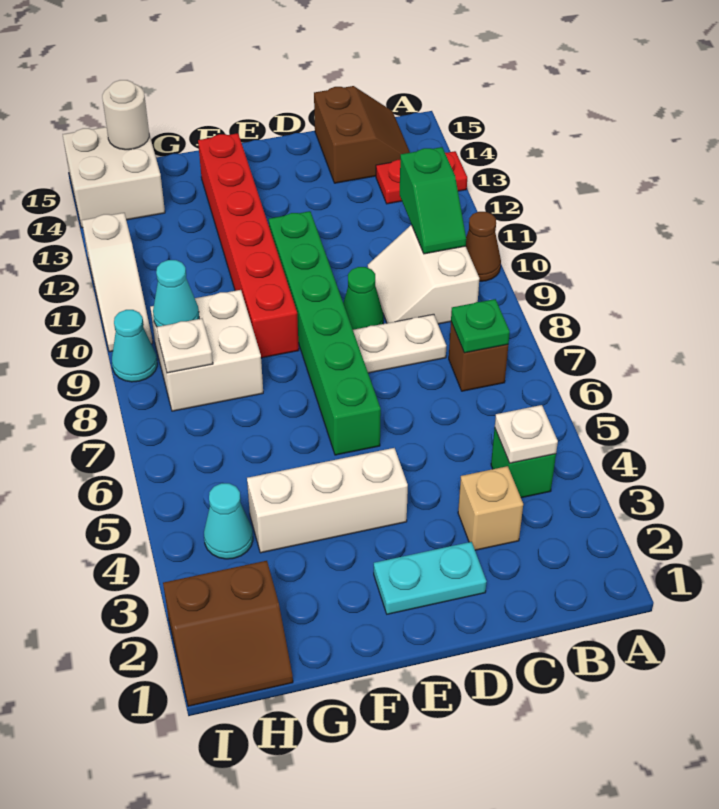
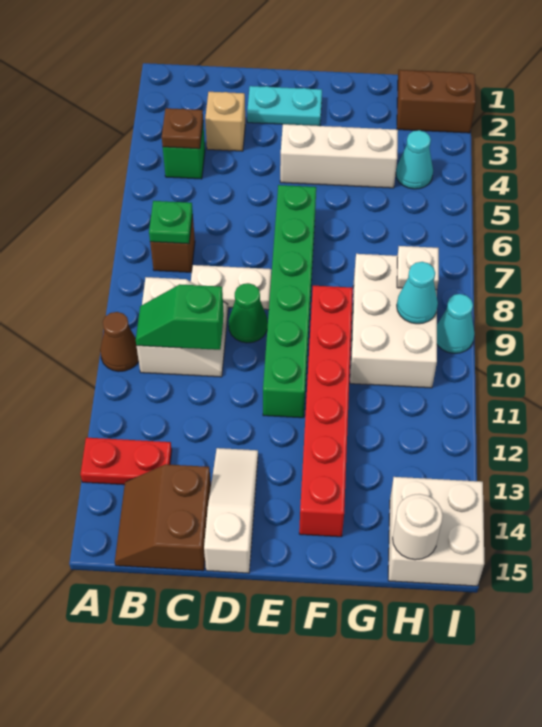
white 1x1 plate [495,405,558,463] -> brown 1x1 plate [162,108,203,149]
green 1x2 slope [400,147,466,254] -> green 1x2 slope turned to [136,284,224,350]
white 2x2 brick [150,290,263,411] -> white 2x3 brick [350,254,437,388]
white 1x3 slope [82,213,153,352] -> white 1x3 slope moved to [204,448,258,573]

